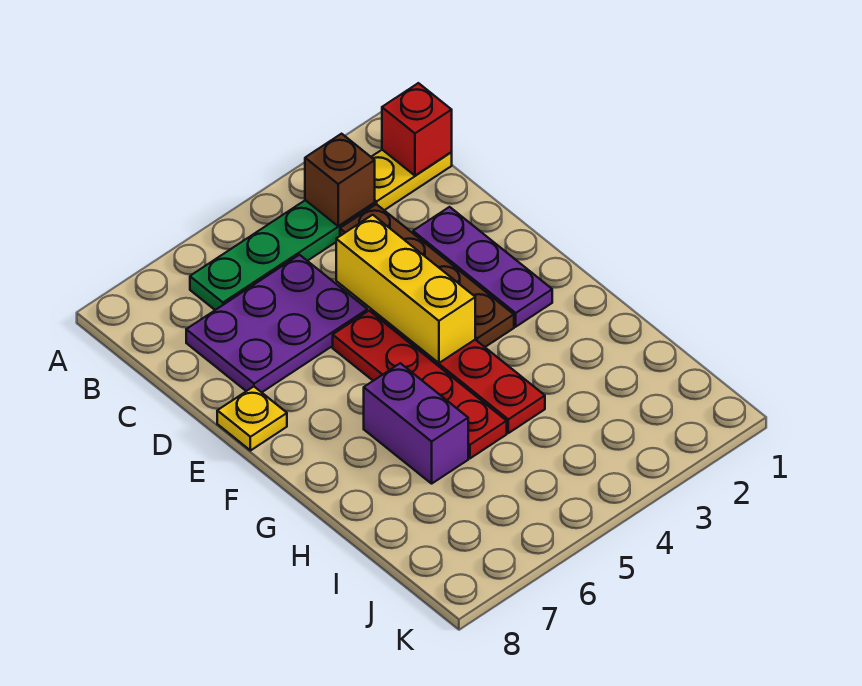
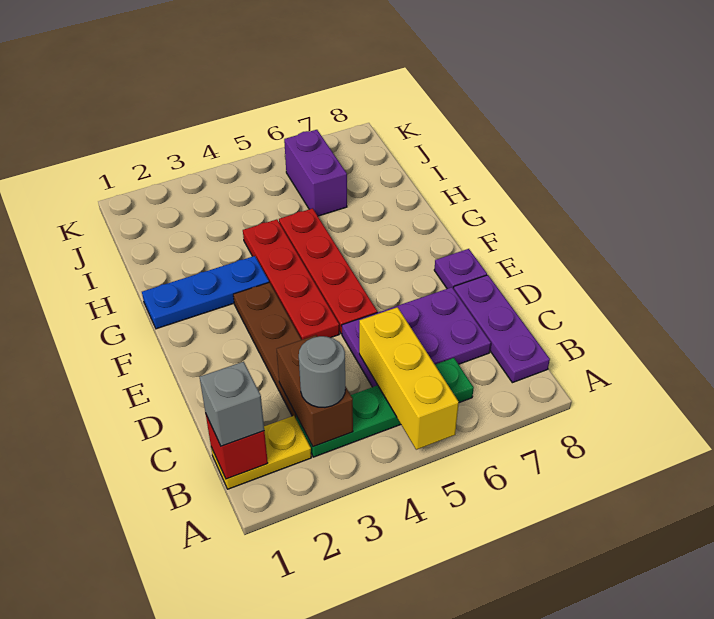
none -> grey 1x1 brick [200,362,264,446]
brown 1x1 brick [305,134,375,226] -> brown 1x2 brick [277,335,353,447]
none -> grey 1x1 round brick [299,336,345,407]
purple 1x3 plate [413,207,552,327] -> purple 1x3 plate moved to [454,275,550,383]
yellow 1x3 brick [336,215,475,363] -> yellow 1x3 brick moved to [359,307,459,450]
yellow 1x1 plate [217,387,287,451] -> purple 1x1 plate [434,249,487,289]
none -> blue 1x3 plate [142,256,269,329]
purple 1x2 brick [364,363,468,484] -> purple 1x2 brick moved to [284,130,347,216]

